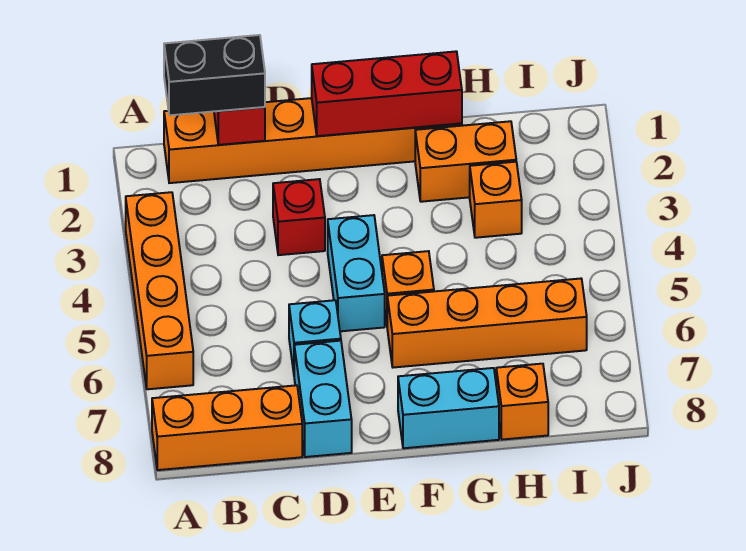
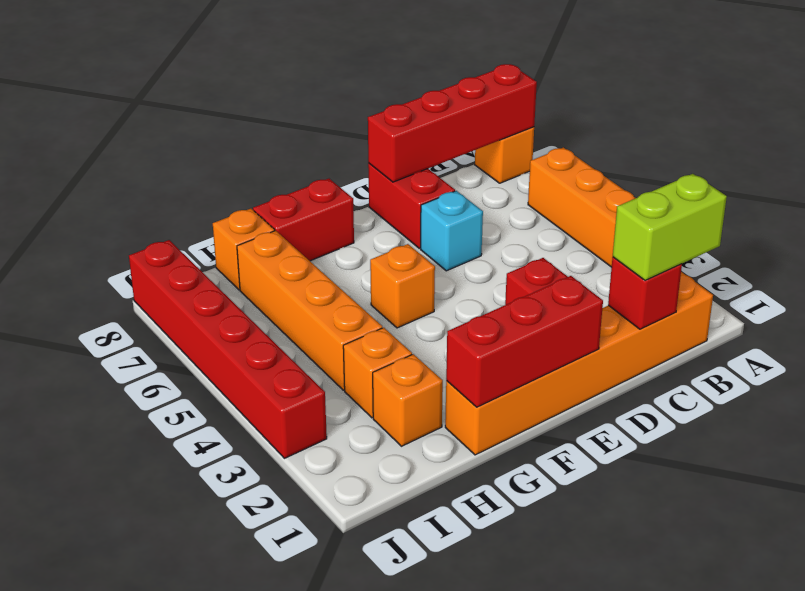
orange 1x3 brick [152,385,302,470] -> orange 1x1 brick [475,127,534,183]
none -> red 1x4 brick [368,64,537,182]
black 1x2 brick [164,35,265,115] -> lime 1x2 brick [613,174,727,280]
cyan 1x2 brick [294,341,352,457] -> red 1x2 brick [368,163,455,248]
cyan 1x2 brick [328,215,385,331] -> none
orange 1x4 brick [387,279,587,368] -> orange 1x4 brick turned to [237,231,382,390]
cyan 1x2 brick [398,368,499,448] -> red 1x2 brick [253,179,354,261]
orange 1x2 brick [415,121,516,202] -> orange 1x1 brick [373,354,443,446]
none -> red 1x6 brick [129,240,327,458]

